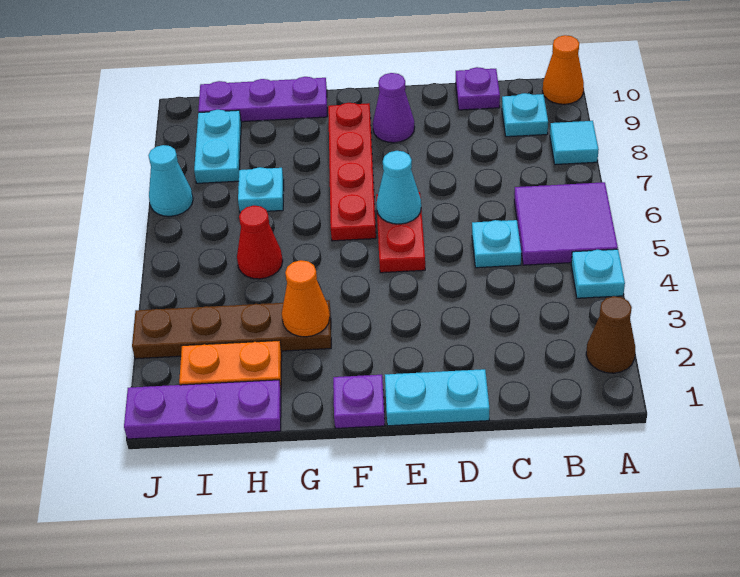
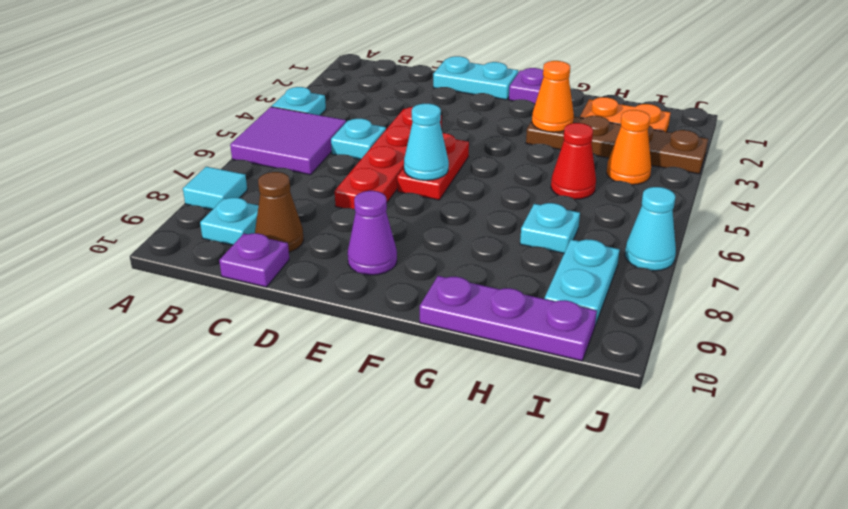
brown 1x1 cone [586,296,635,373] -> brown 1x1 cone moved to [255,172,304,252]
orange 1x1 cone [543,35,584,104] -> orange 1x1 cone moved to [607,110,651,185]
red 1x4 plate [328,103,376,241] -> red 1x4 plate moved to [335,107,442,209]
purple 1x3 plate [124,380,281,439] -> none

